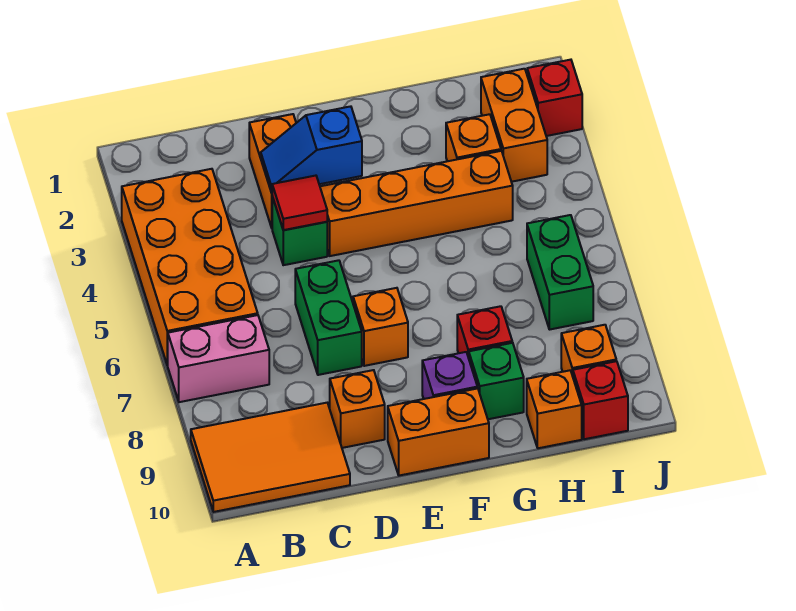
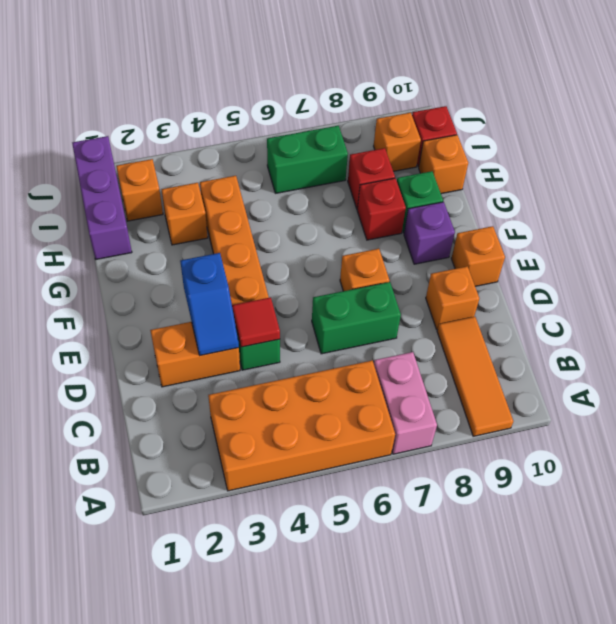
orange 2x3 tile [191,403,350,512] -> orange 1x3 tile [437,317,513,436]
orange 1x2 brick [388,388,489,476] -> orange 1x1 brick [451,226,505,286]
none -> purple 1x3 brick [72,136,132,259]
orange 1x2 brick [481,69,547,182] -> orange 1x1 brick [116,159,163,221]
red 1x1 brick [527,60,582,136] -> red 1x1 brick moved to [348,148,395,210]

